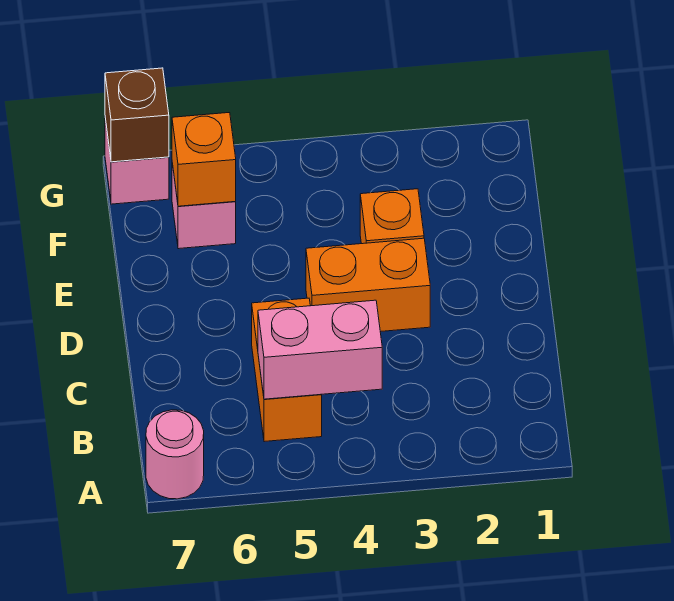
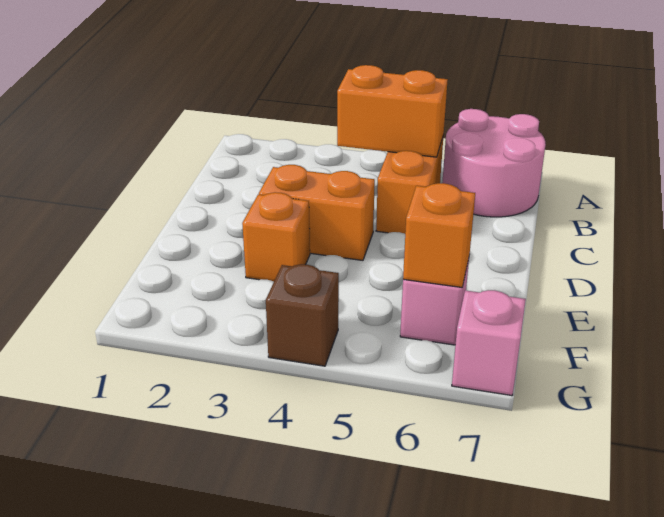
pink 1x1 round brick [146,410,204,499] -> pink 2x2 round brick [442,109,546,217]
pink 1x2 brick [258,300,382,399] -> orange 1x2 brick [337,65,448,157]
brown 1x1 brick [105,68,169,162] -> brown 1x1 brick moved to [266,264,339,366]

